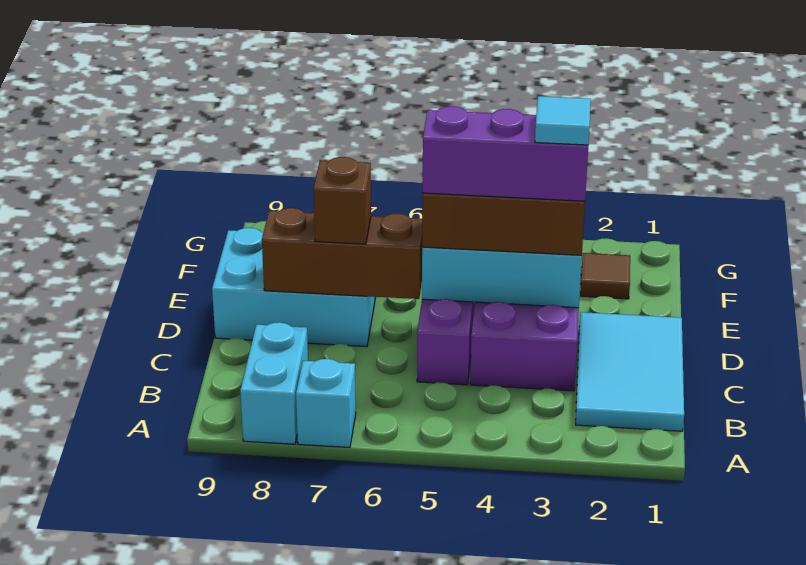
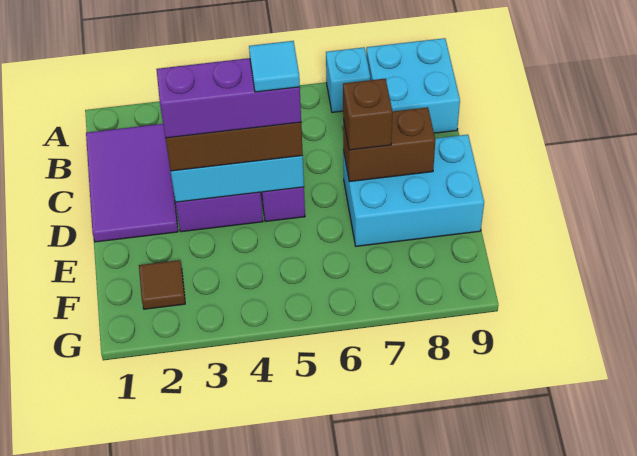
cyan 1x2 brick [240,322,308,444] -> cyan 2x2 brick [366,38,460,133]
cyan 2x3 tile [576,312,684,431] -> purple 2x3 tile [86,124,178,242]
cyan 1x1 tile [535,96,591,145] -> cyan 1x1 tile moved to [249,41,300,92]
brown 1x3 brick [262,208,422,299] -> brown 1x2 brick [343,107,435,182]

